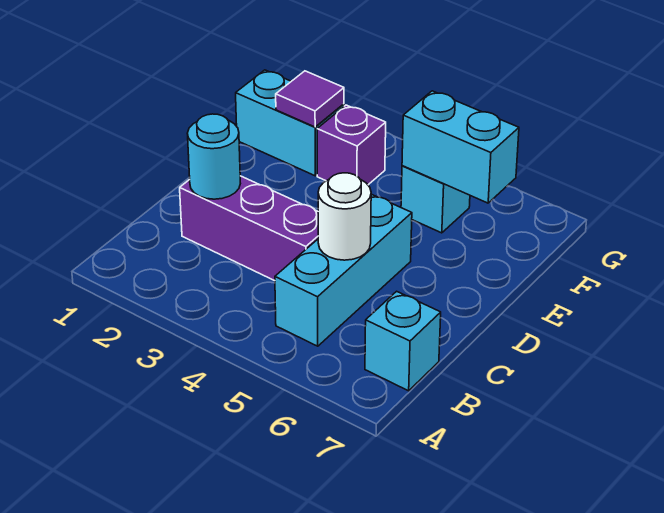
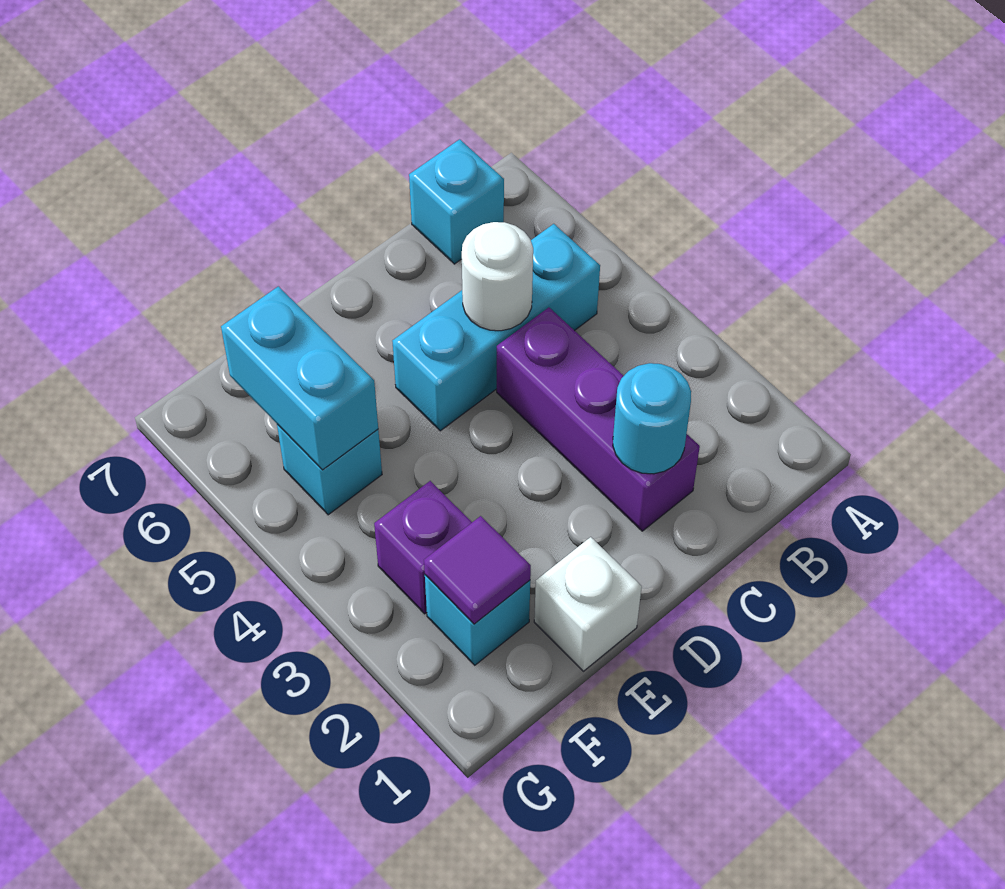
none -> white 1x1 brick [534,537,642,671]
cyan 1x2 brick [236,70,344,176] -> cyan 1x1 brick [425,575,530,665]

